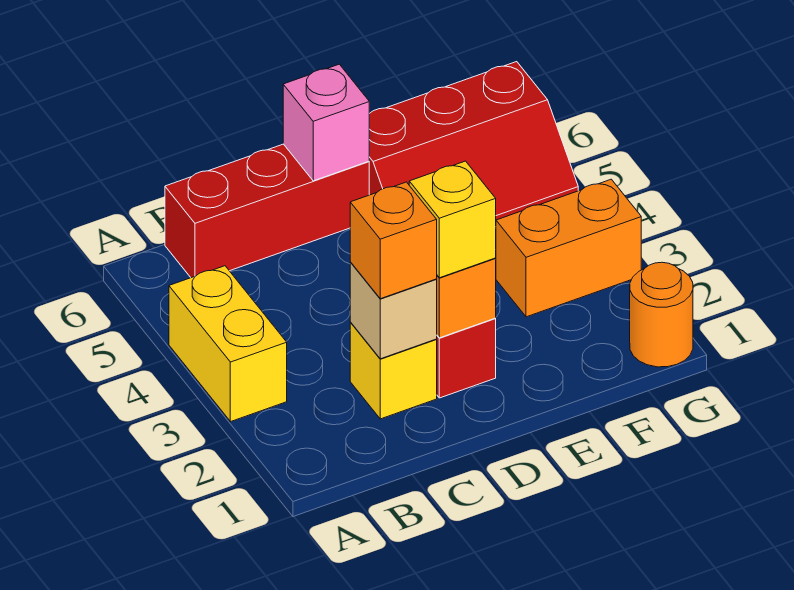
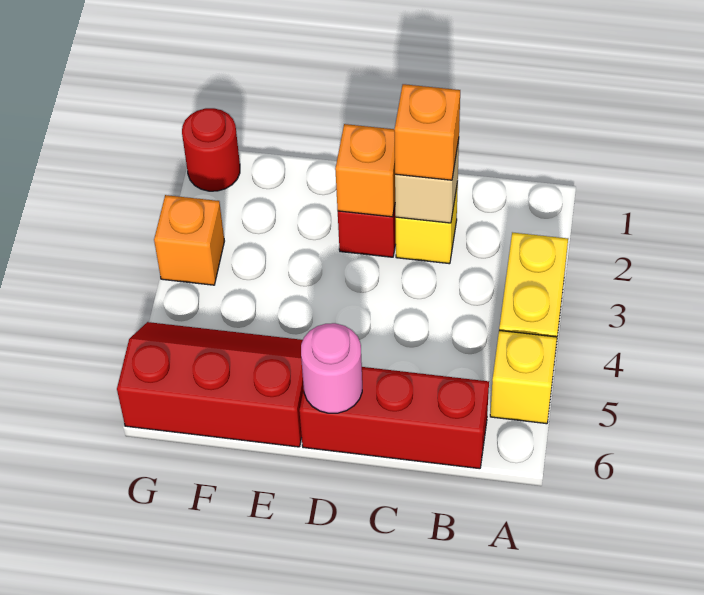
yellow 1x1 brick [409,161,496,278] -> yellow 1x1 brick moved to [490,330,557,424]
pink 1x1 brick [283,64,369,181] -> pink 1x1 round brick [301,323,362,413]
orange 1x2 brick [496,179,641,317] -> orange 1x1 brick [154,195,224,285]
orange 1x1 round brick [630,262,693,367] -> red 1x1 round brick [182,108,240,191]

